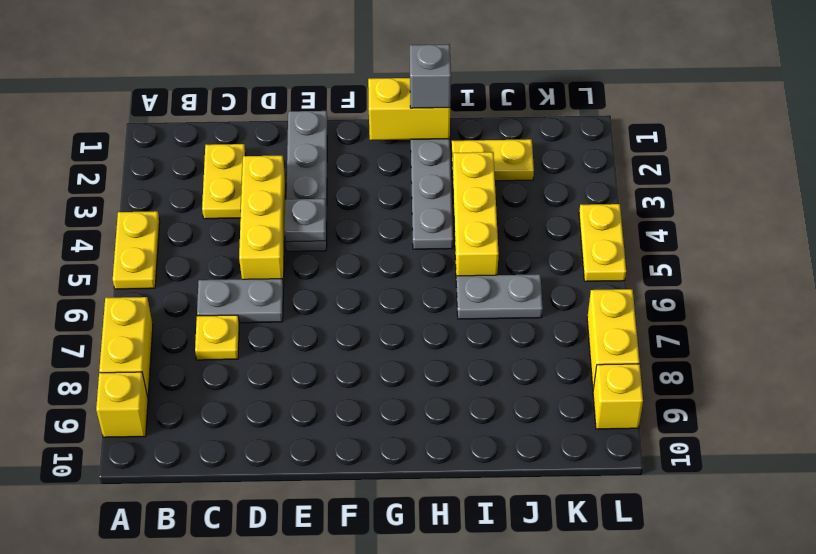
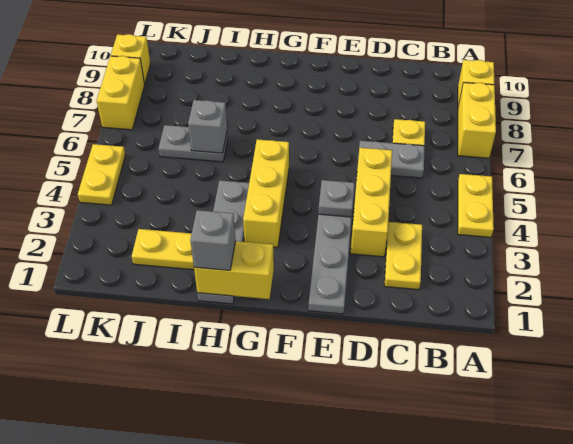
yellow 1x3 brick [453,152,499,281] -> yellow 1x3 brick moved to [243,139,289,248]
none -> grey 1x1 brick [188,100,227,153]

